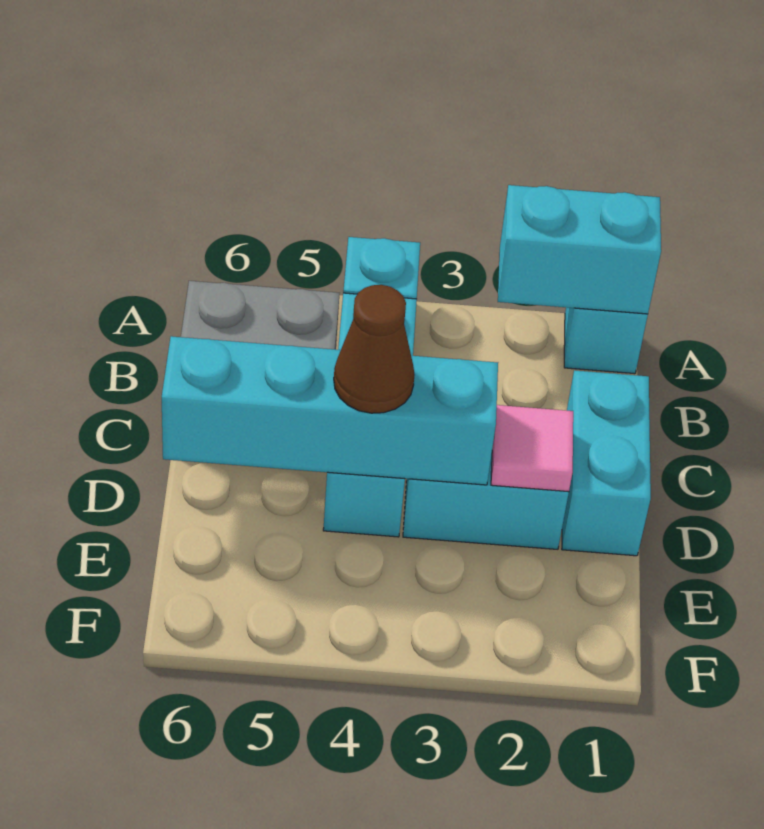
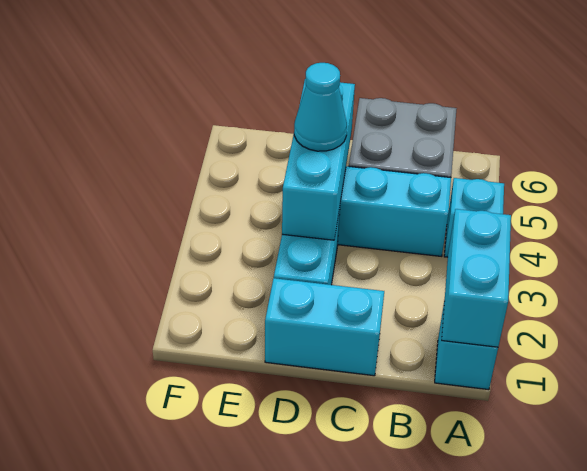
pink 1x1 tile [491,405,573,492] -> none
cyan 1x4 brick [162,336,498,485] -> cyan 1x3 brick [282,79,355,240]
brown 1x1 cone [334,285,415,413] -> cyan 1x1 cone [294,63,347,151]

